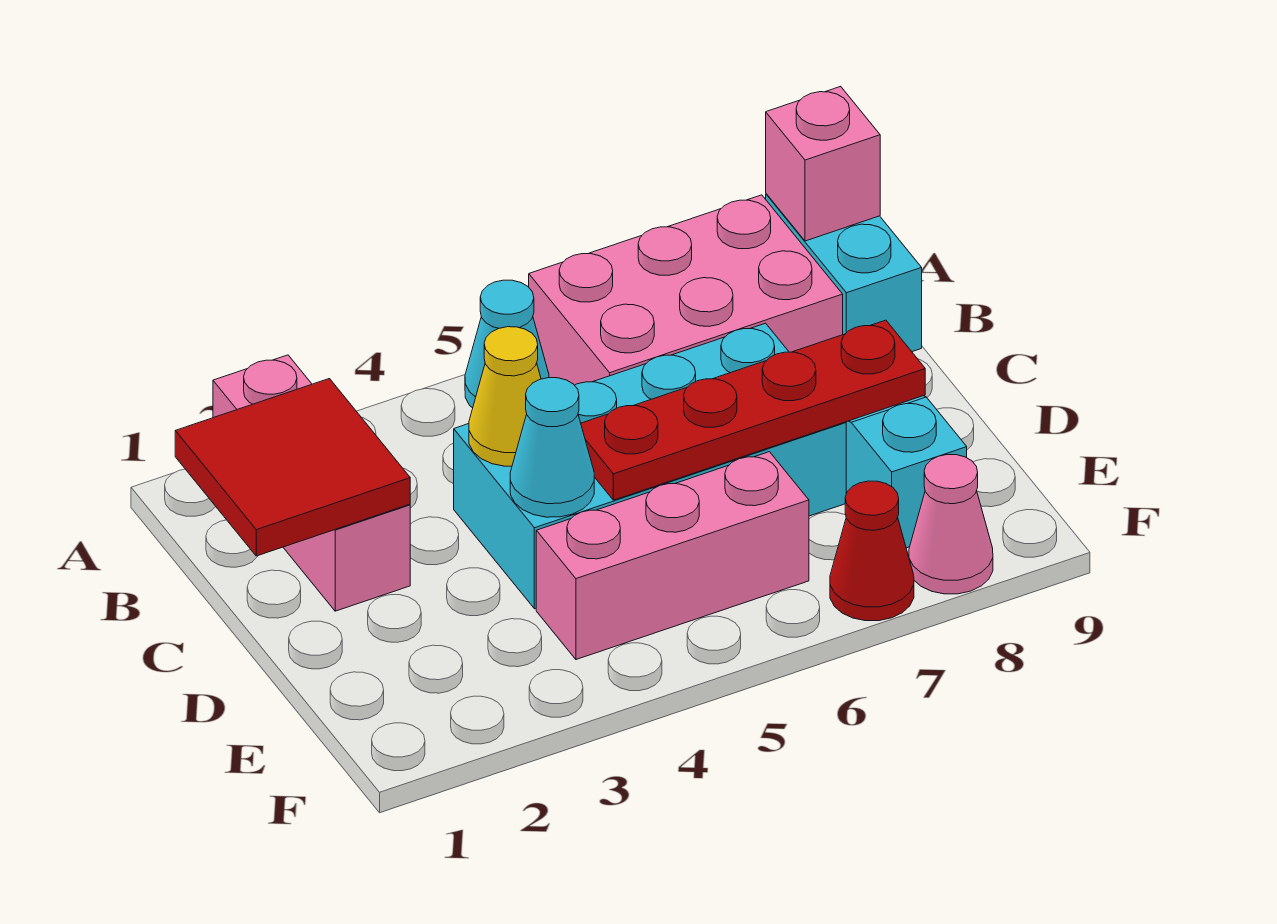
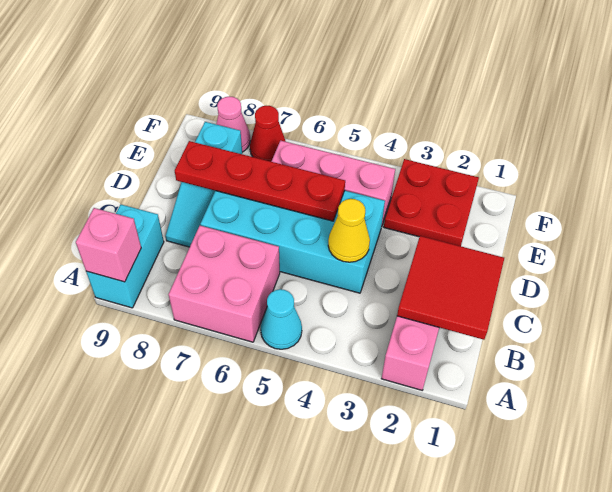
pink 2x3 brick [529,195,843,385] -> pink 2x2 brick [168,226,280,342]
cyan 1x1 cone [510,378,594,517] -> none
none -> red 2x2 plate [384,159,479,246]

